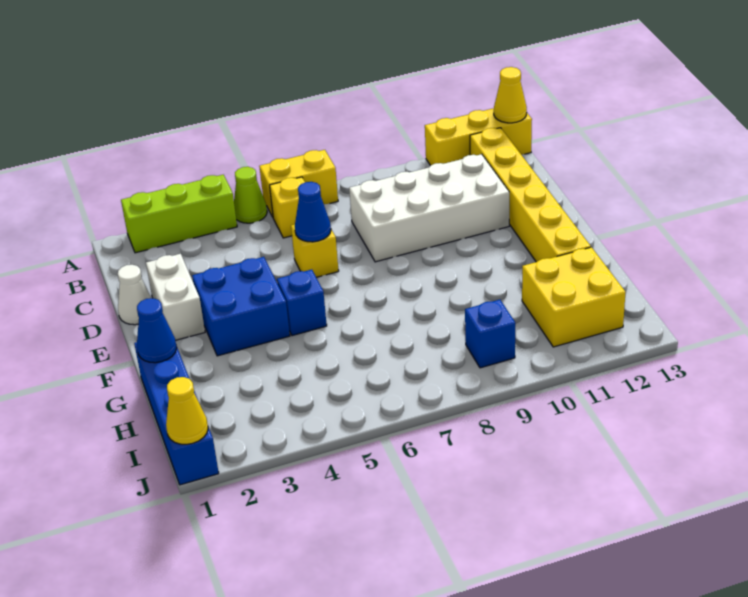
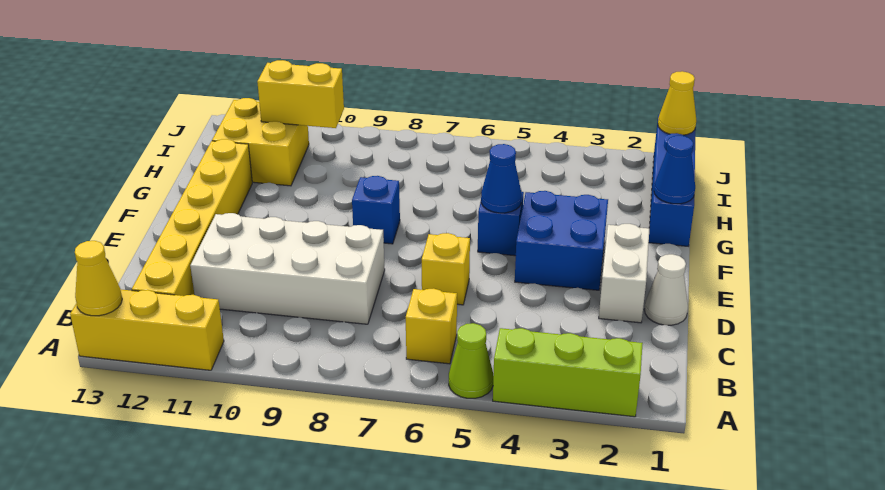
yellow 1x2 brick [259,150,338,217] -> yellow 1x2 brick moved to [257,60,344,128]
blue 1x1 cone [295,182,331,242] -> blue 1x1 cone moved to [481,144,522,213]
blue 1x1 brick [465,300,515,368] -> blue 1x1 brick moved to [352,176,400,244]

